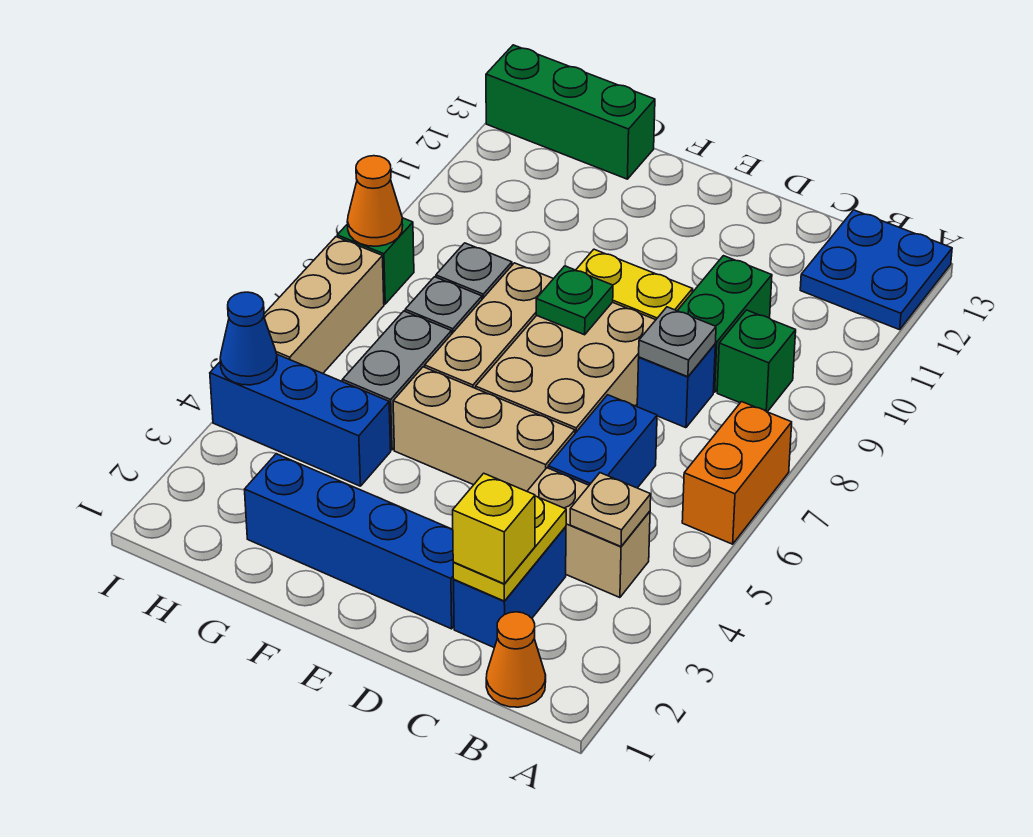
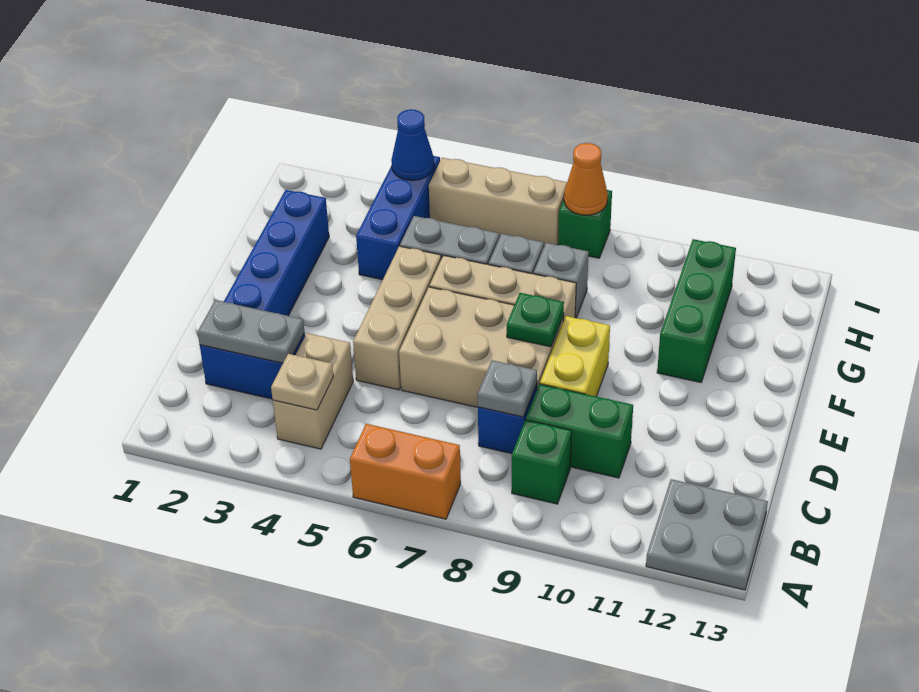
blue 2x2 plate [800,210,952,330] -> grey 2x2 plate [646,479,768,590]
orange 1x1 cone [486,612,546,707] -> none
yellow 1x2 plate [453,496,566,601] -> grey 1x2 plate [198,300,304,363]
yellow 1x1 brick [452,473,535,584] -> none
blue 1x2 brick [548,395,657,488] -> none
green 1x3 brick [486,45,655,179] -> green 1x3 brick moved to [657,239,736,382]

